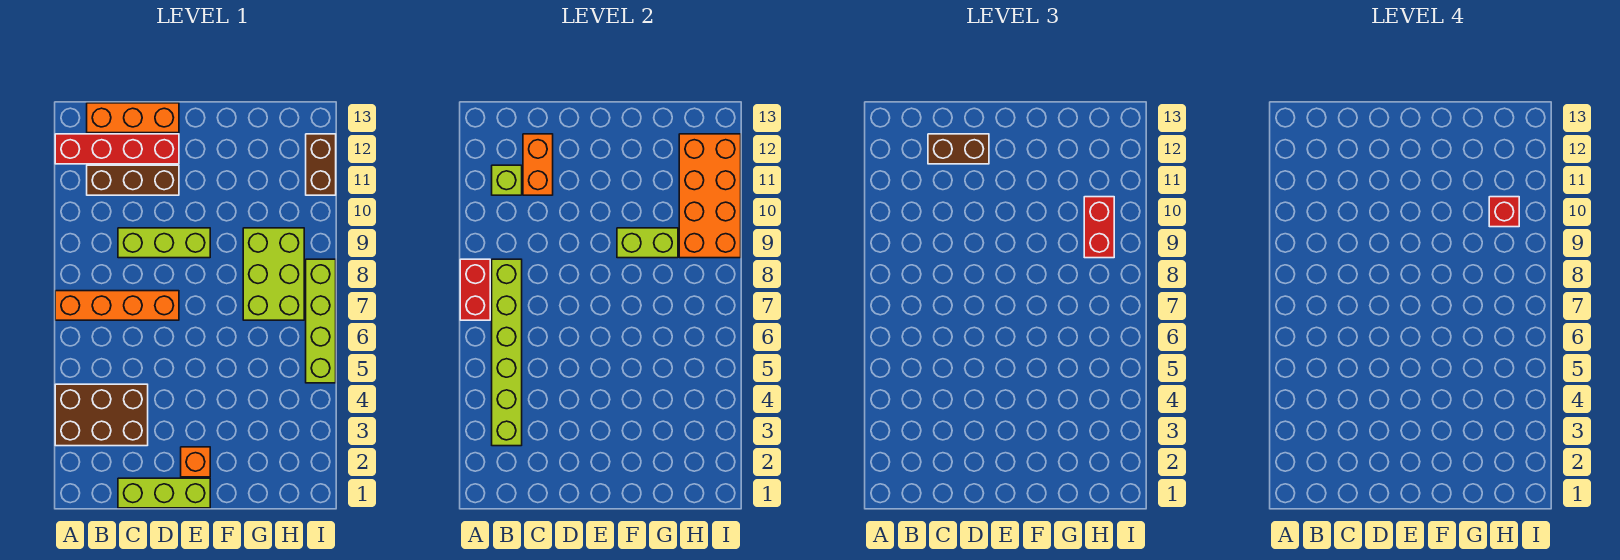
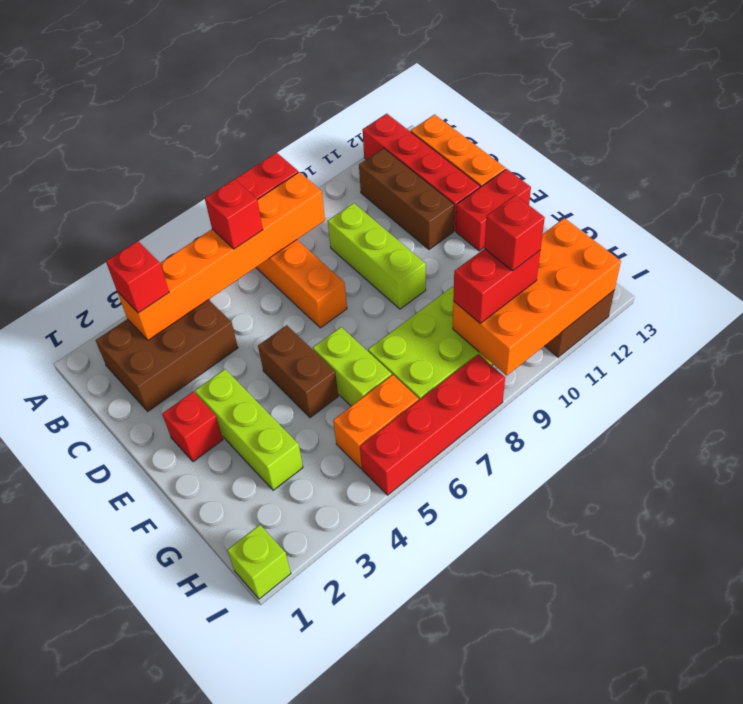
brown 2x3 brick [55,384,148,446] -> brown 2x3 brick turned to [96,300,238,411]
lime 1x6 brick [492,259,522,446] -> orange 1x6 brick [117,172,325,340]
none -> red 1x1 brick [106,241,169,313]
none -> red 1x1 brick [205,179,263,249]
lime 1x1 brick [492,165,522,195] -> lime 1x1 brick moved to [227,525,291,599]
lime 1x3 brick [118,478,210,508] -> lime 1x3 brick moved to [195,369,303,490]
orange 1x2 brick [523,134,553,195] -> orange 1x2 brick moved to [333,375,419,468]
brown 1x2 brick [928,134,989,164] -> brown 1x2 brick moved to [258,325,338,418]
orange 1x1 brick [181,447,210,477] -> red 1x1 brick [162,392,223,462]
none -> red 1x2 brick [456,169,531,251]
lime 1x2 brick [617,228,678,258] -> lime 1x2 brick moved to [313,327,392,406]
lime 1x4 brick [306,259,336,383] -> red 1x4 brick [360,354,505,495]

